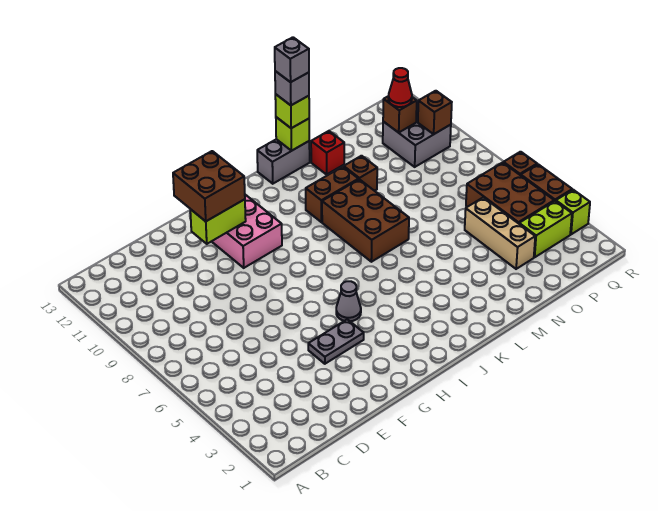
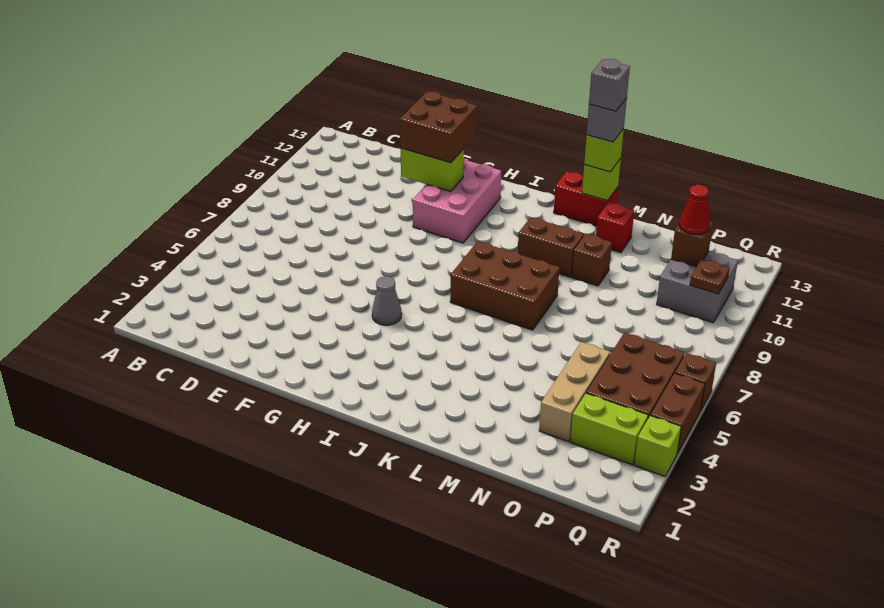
grey 1x2 plate [308,319,364,364] -> none
brown 2x3 brick [322,179,409,262] -> brown 2x3 brick turned to [450,241,560,330]
grey 1x2 brick [257,139,310,184] -> red 1x2 brick [554,172,618,226]
brown 1x1 brick [418,91,452,134] -> brown 1x1 plate [690,259,729,294]

